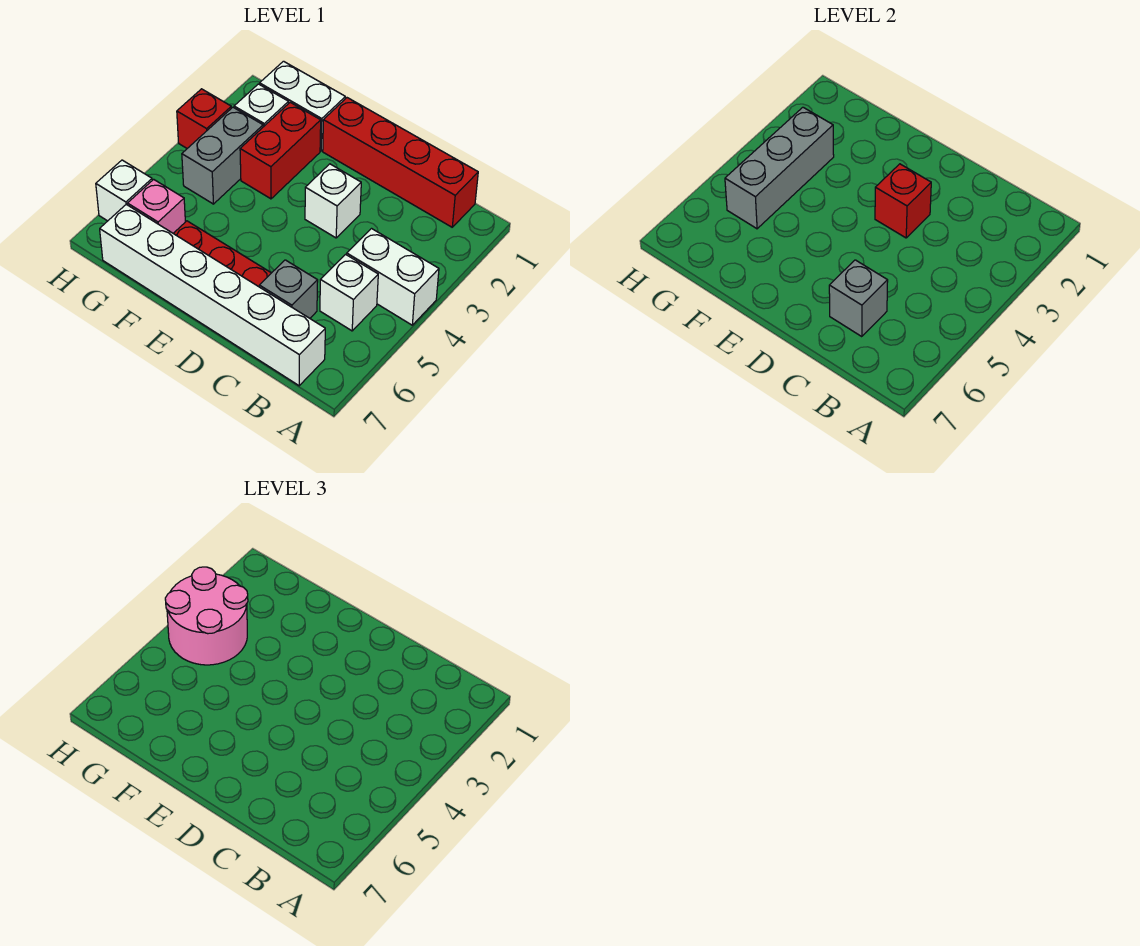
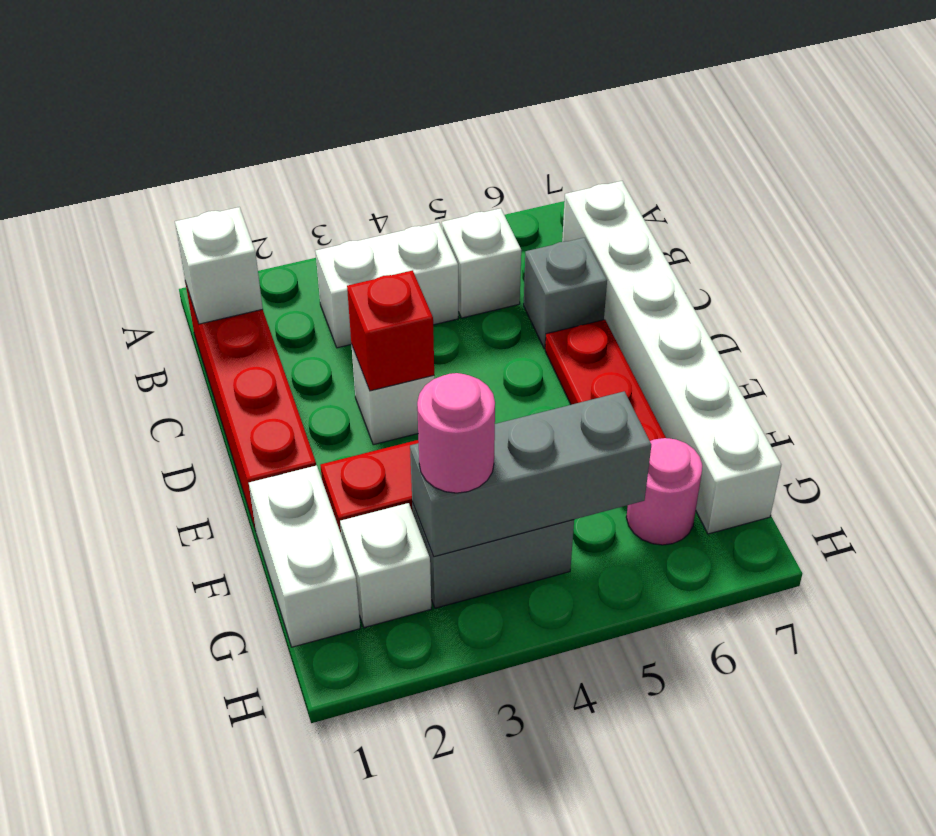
white 1x2 brick [347,229,439,325] -> white 1x2 brick turned to [316,222,458,348]
grey 1x1 brick [829,260,888,337] -> none
pink 2x2 round brick [165,567,248,665] -> pink 1x1 round brick [417,373,495,493]
pink 1x1 brick [128,179,185,233] -> pink 1x1 round brick [626,438,702,545]
red 1x1 brick [177,89,231,148] -> none
white 1x1 brick [96,160,152,221] -> white 1x1 brick moved to [175,207,263,324]

